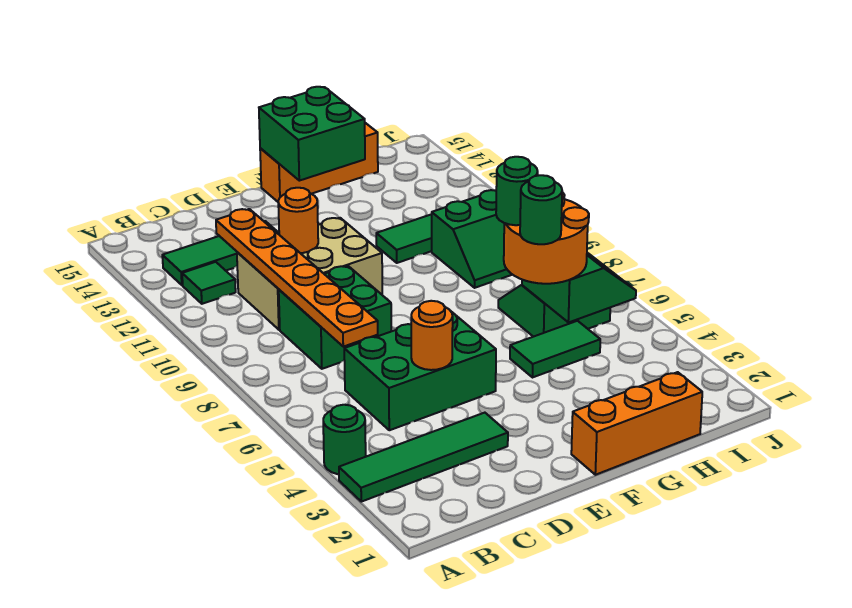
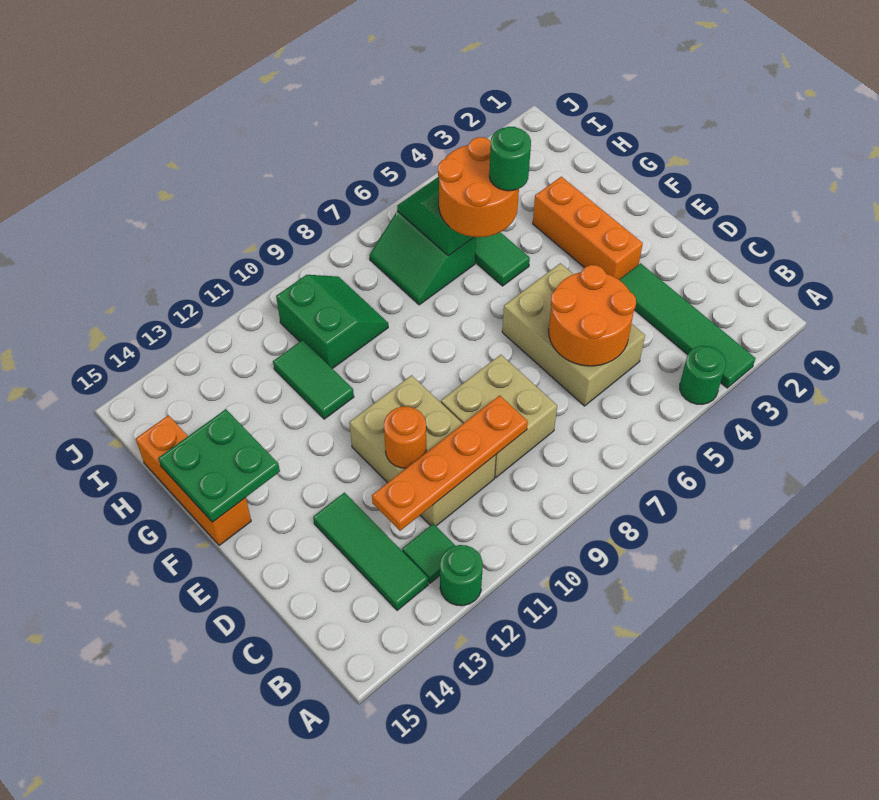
green 2x3 brick [344,312,496,430] -> tan 2x3 brick [502,263,645,406]
orange 1x6 plate [216,209,378,347] -> orange 1x4 plate [372,395,528,531]
green 2x2 brick [279,266,391,369] -> tan 2x2 brick [441,355,557,478]
orange 1x1 round brick [411,301,453,370] -> orange 2x2 round brick [549,265,636,366]
orange 1x3 brick [571,372,702,475] -> orange 1x3 brick moved to [533,177,643,280]
green 2x2 brick [259,87,365,181] -> green 2x2 plate [158,409,280,522]
green 1x1 round brick [496,157,538,225] -> green 1x1 round brick moved to [440,545,483,606]

